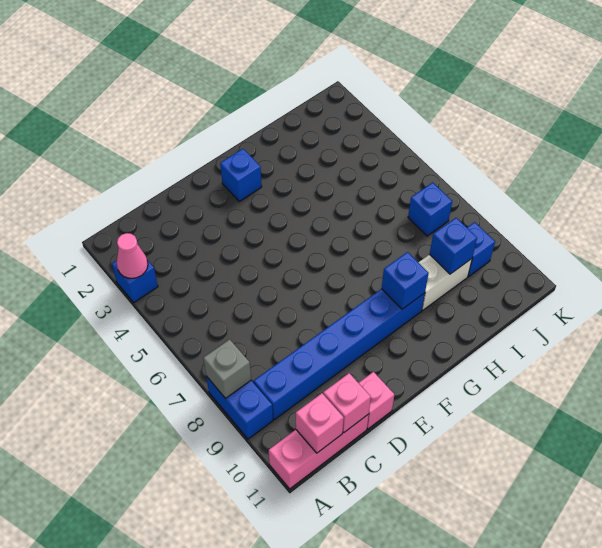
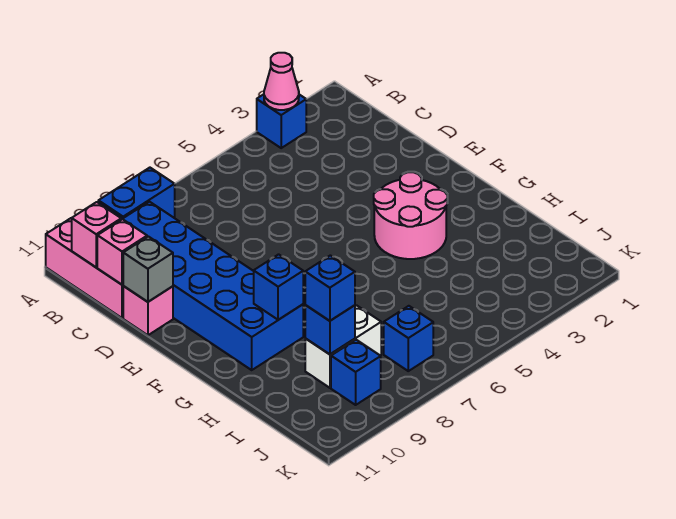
grey 1x1 brick [203,339,251,399] -> grey 1x1 brick moved to [123,237,173,302]
blue 1x6 brick [254,289,425,419] -> blue 2x6 brick [123,202,303,370]
blue 1x1 brick [220,149,262,201] -> blue 1x1 brick moved to [305,255,355,321]
none -> pink 2x2 round brick [374,172,447,259]
white 1x2 brick [418,254,472,310] -> white 1x2 brick turned to [305,305,381,388]

